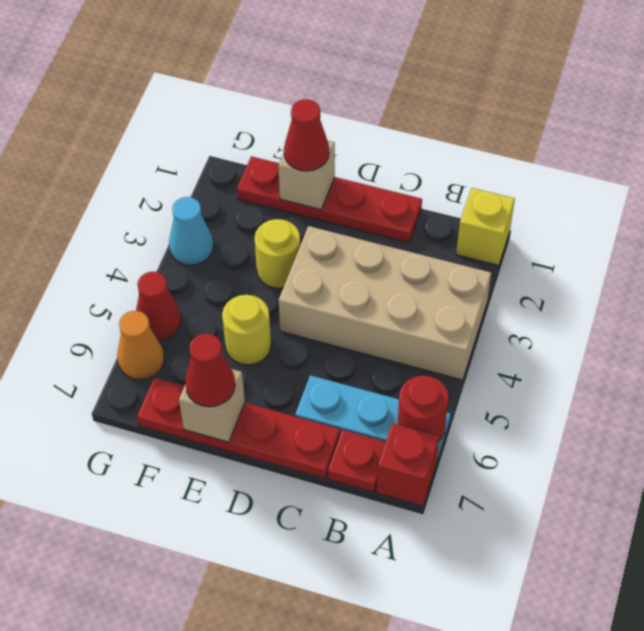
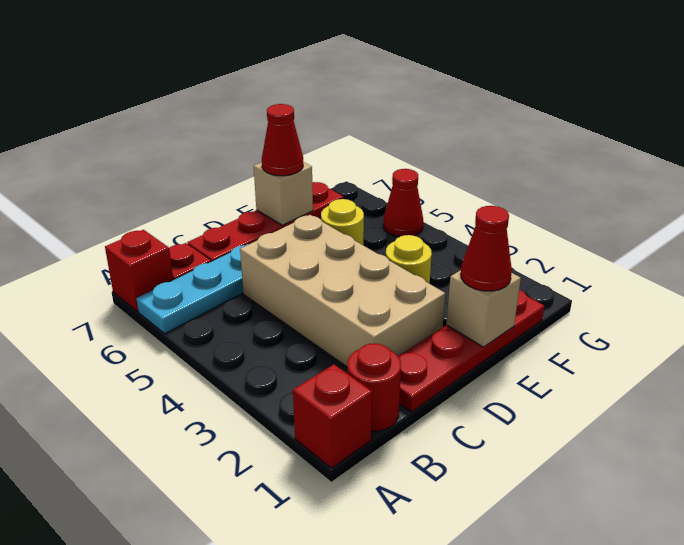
yellow 1x1 brick [456,188,515,265] -> red 1x1 brick [293,364,372,468]
tan 2x4 brick [279,226,491,380] -> tan 2x4 brick turned to [240,215,445,367]
red 1x1 round brick [397,376,449,441] -> red 1x1 round brick moved to [347,344,401,431]
cyan 1x1 cone [169,197,214,265] -> none
orange 1x1 cone [117,311,164,380] -> none

